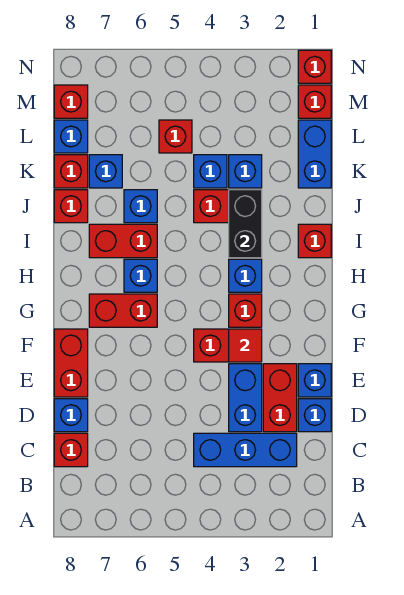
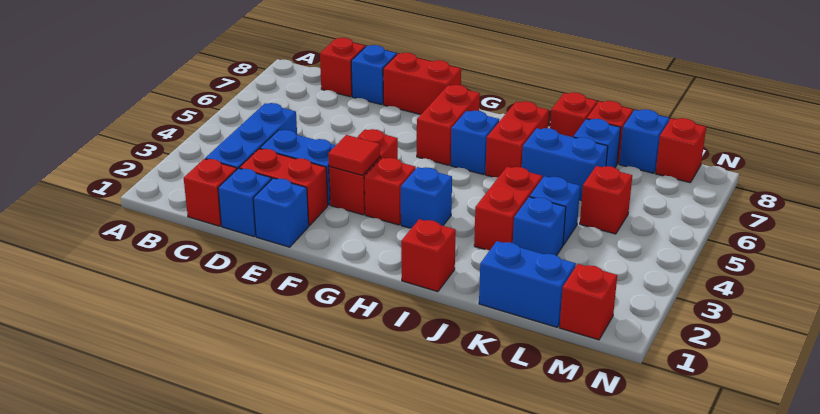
black 1x2 brick [229,190,262,258] -> none
blue 1x1 brick [124,190,157,223] -> blue 1x2 brick [522,128,608,201]
red 1x1 brick [298,50,331,83] -> red 1x1 brick moved to [184,159,237,226]

